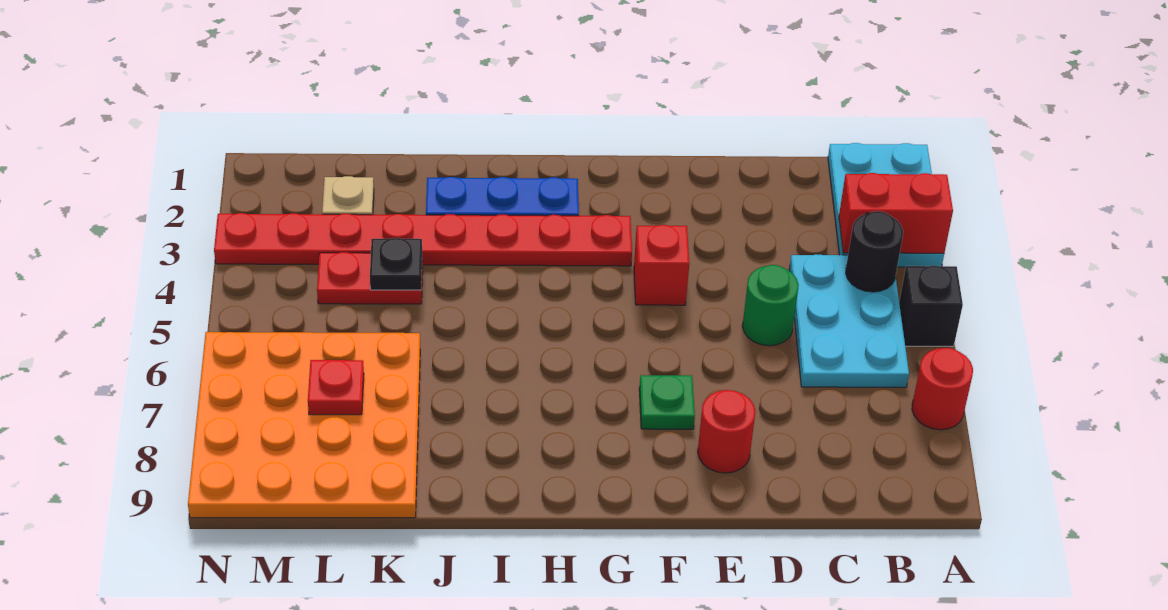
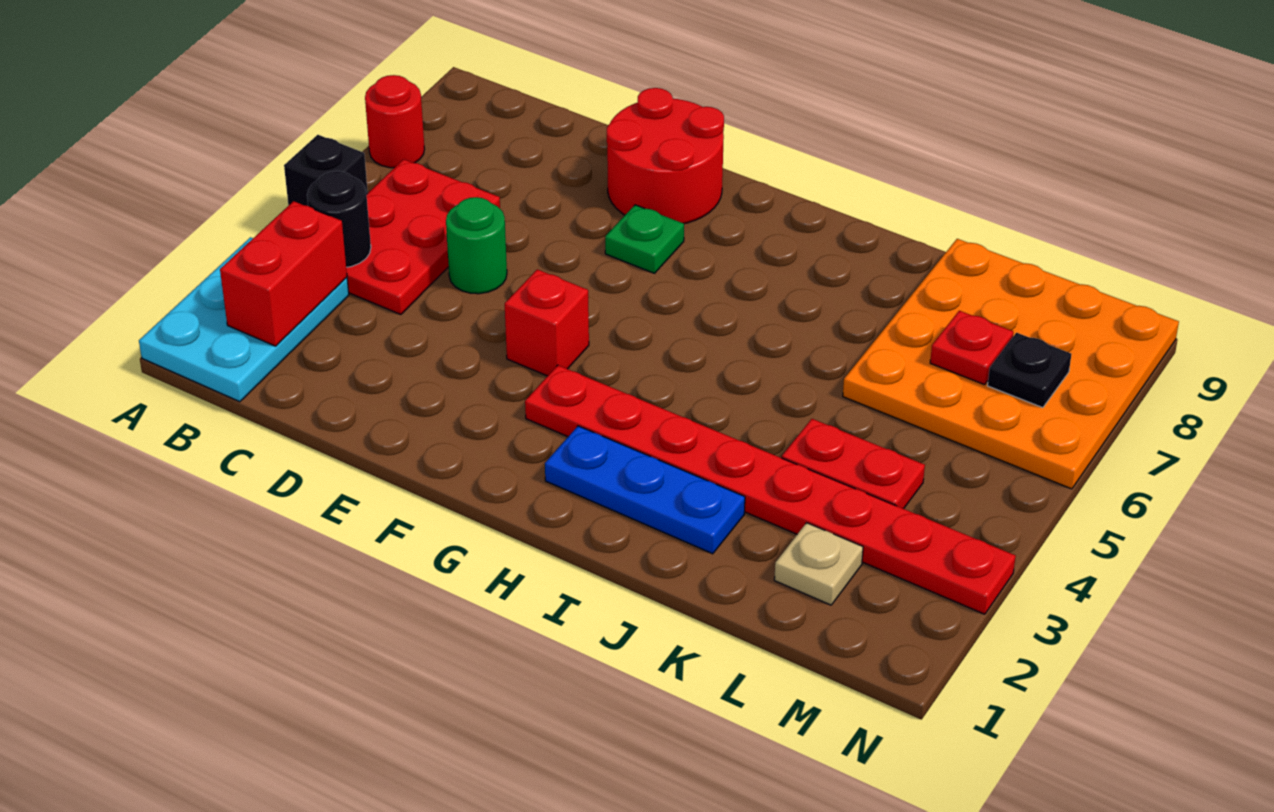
red 1x2 brick [839,173,953,253] -> red 1x2 brick turned to [220,201,347,346]
cyan 2x3 plate [789,254,909,387] -> red 2x3 plate [346,159,500,315]
red 1x1 round brick [698,390,755,473] -> red 2x2 round brick [607,88,724,224]
black 1x1 plate [370,238,422,290] -> black 1x1 plate moved to [988,333,1071,408]

